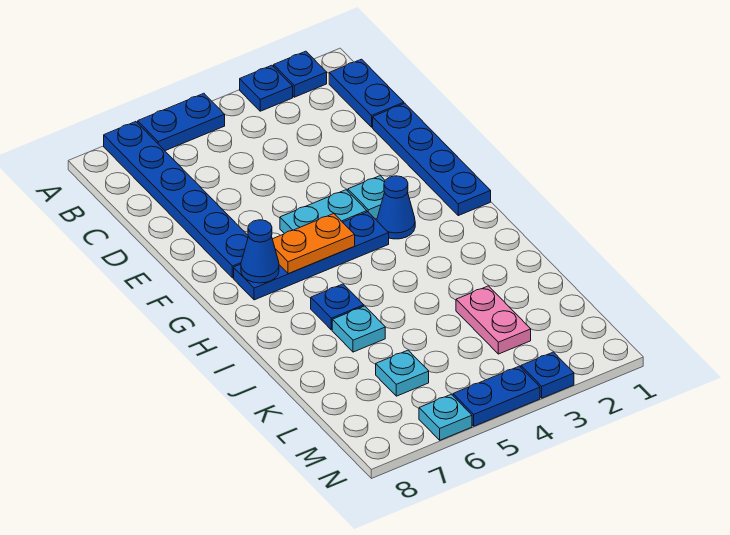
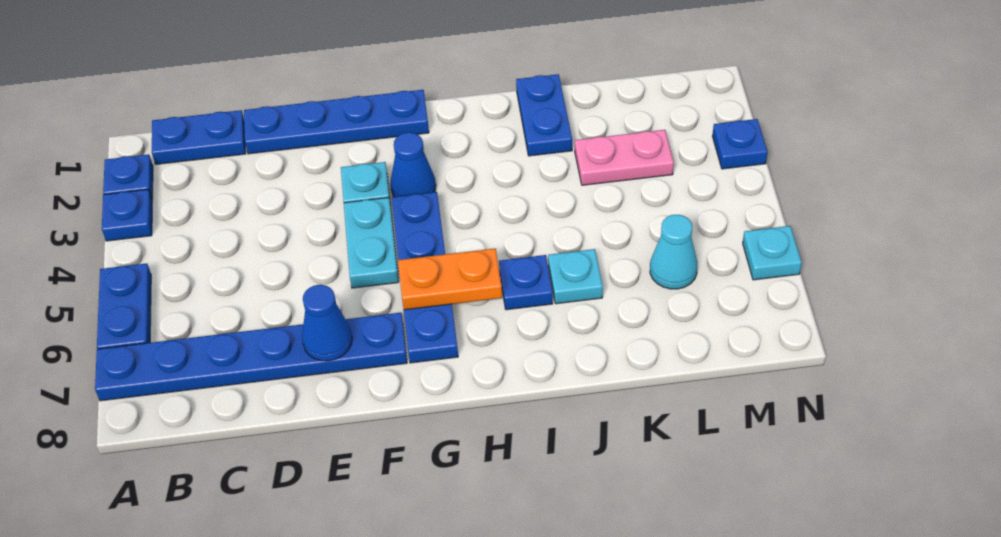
orange 1x2 plate [273,214,355,274] -> orange 1x2 plate turned to [398,249,502,310]
blue 1x1 cone [241,220,279,283] -> blue 1x1 cone moved to [302,285,352,361]
cyan 1x1 plate [376,350,429,396] -> cyan 1x1 cone [650,215,697,289]
blue 1x2 plate [453,366,540,426] -> blue 1x2 plate moved to [516,74,572,156]

